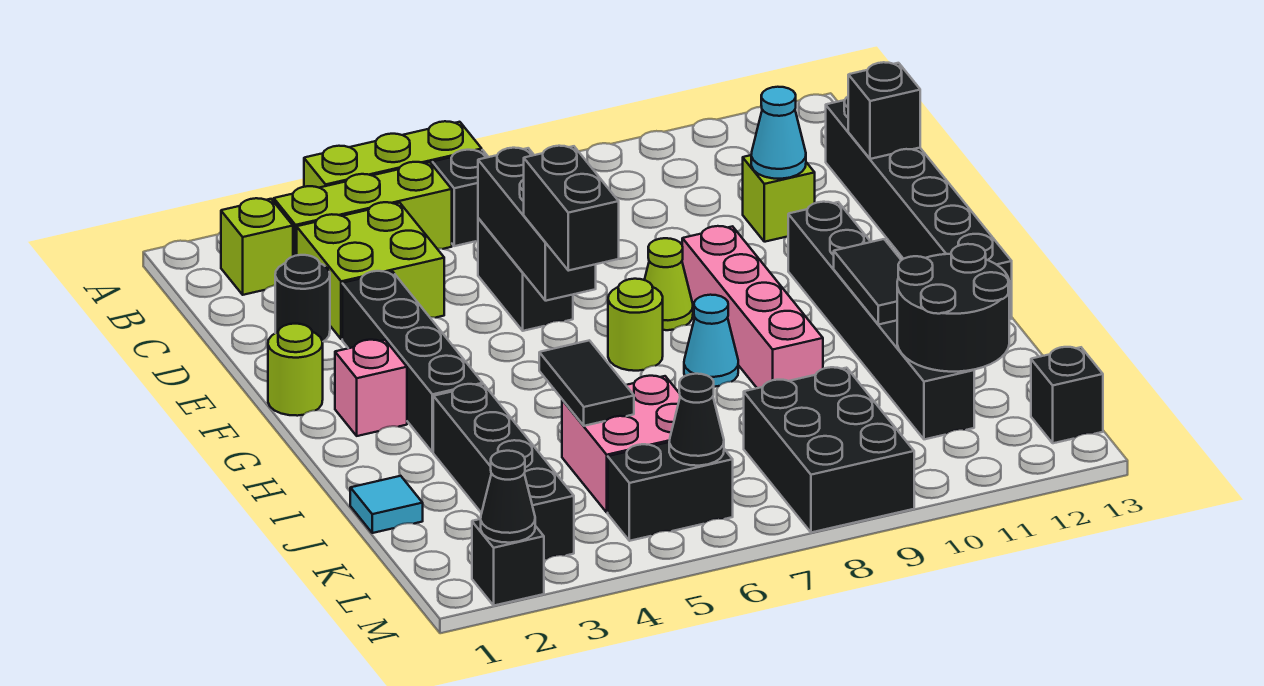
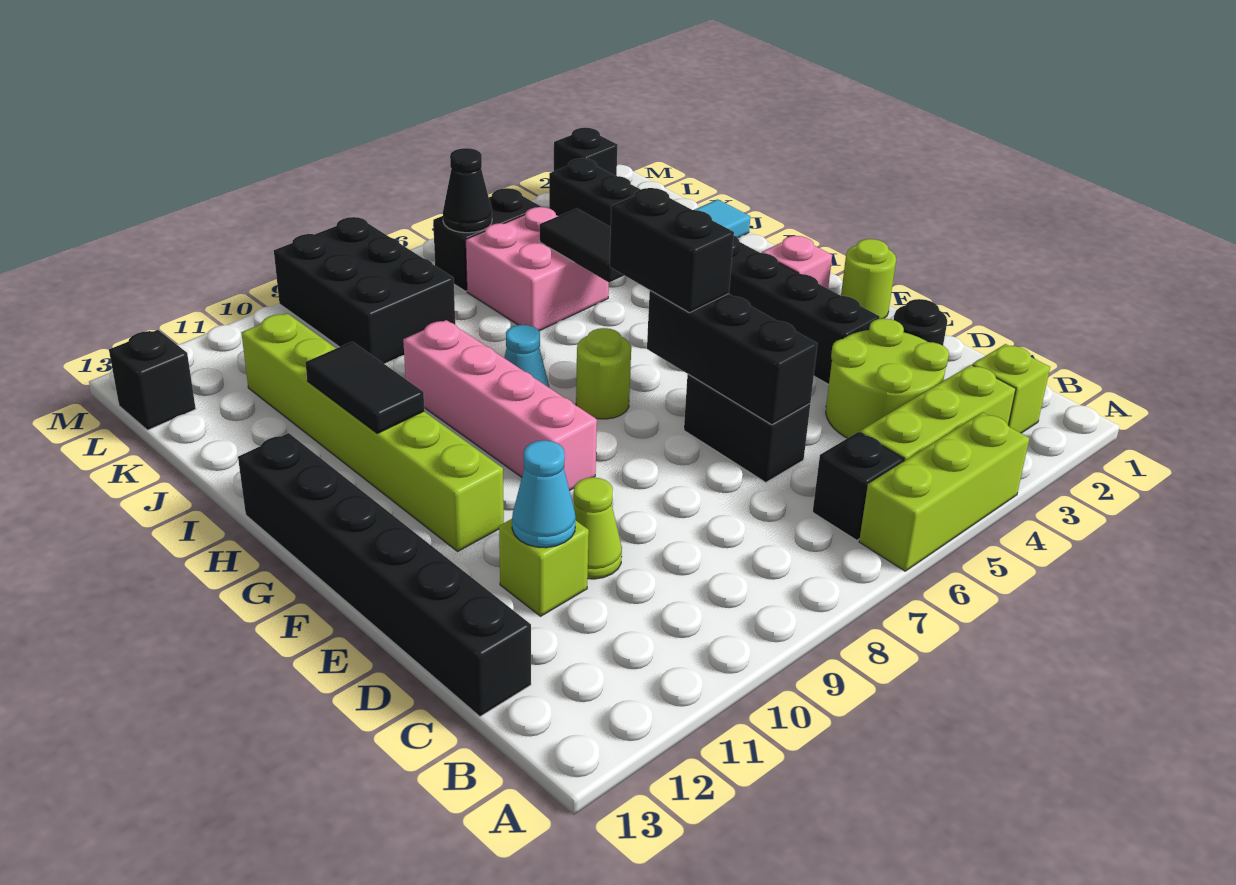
lime 2x2 brick [297,202,444,339] -> lime 2x2 round brick [826,318,949,438]
black 1x1 brick [848,62,920,159] -> none
lime 1x1 cone [645,238,693,330] -> lime 1x1 cone moved to [573,477,622,579]
black 1x6 brick [788,202,974,439] -> lime 1x6 brick [241,313,504,551]
black 2x2 round brick [897,244,1009,372] -> none
black 1x1 cone [481,451,535,543] -> none

